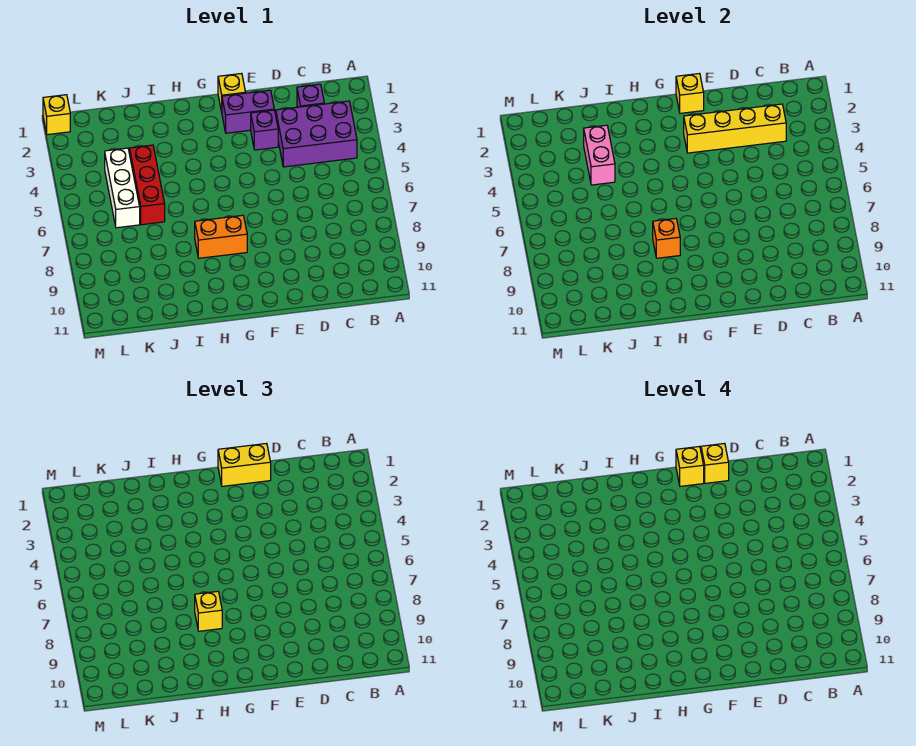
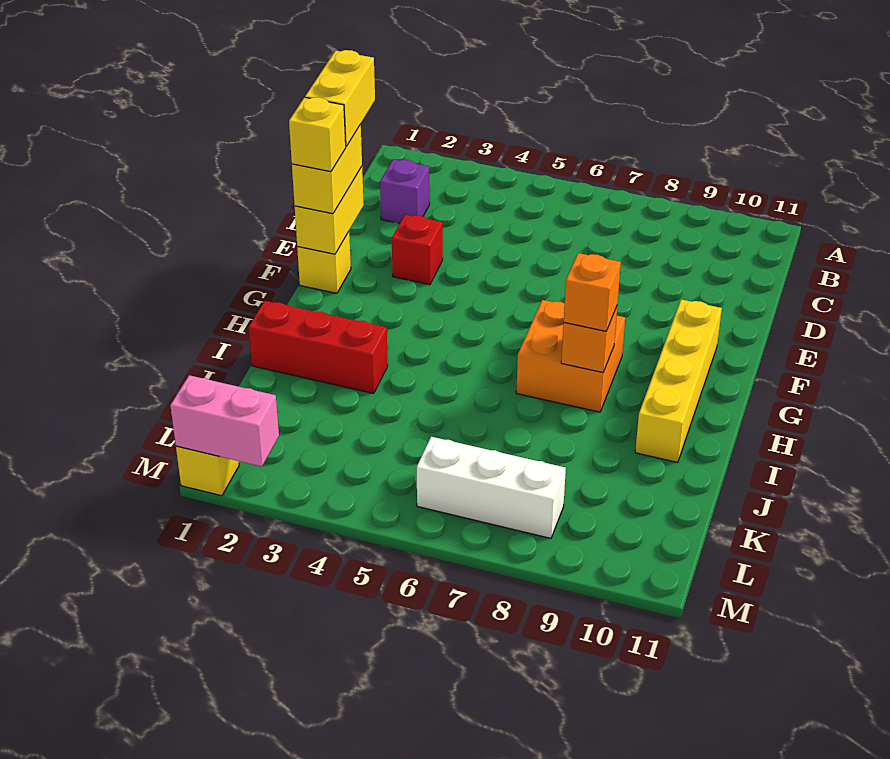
purple 2x3 brick [276,101,357,167] -> none
yellow 1x4 brick [684,104,786,153] -> yellow 1x4 brick moved to [635,299,722,462]
yellow 1x1 brick [701,443,729,483] -> yellow 1x2 brick [305,50,375,146]
purple 1x2 brick [222,90,274,133] -> none
purple 1x1 brick [251,110,278,150] -> red 1x1 brick [392,215,443,285]
yellow 1x1 brick [676,73,704,113] -> yellow 1x2 brick [295,167,364,254]
orange 1x2 brick [195,215,247,258] -> orange 2x2 brick [516,300,625,412]
yellow 1x1 brick [195,591,222,631] -> orange 1x1 brick [564,253,621,331]
pink 1x2 brick [584,125,615,185] -> pink 1x2 brick moved to [170,375,279,467]
red 1x3 brick [130,145,165,225] -> red 1x3 brick moved to [249,301,388,393]
white 1x3 brick [105,148,140,228] -> white 1x3 brick moved to [417,437,566,538]

